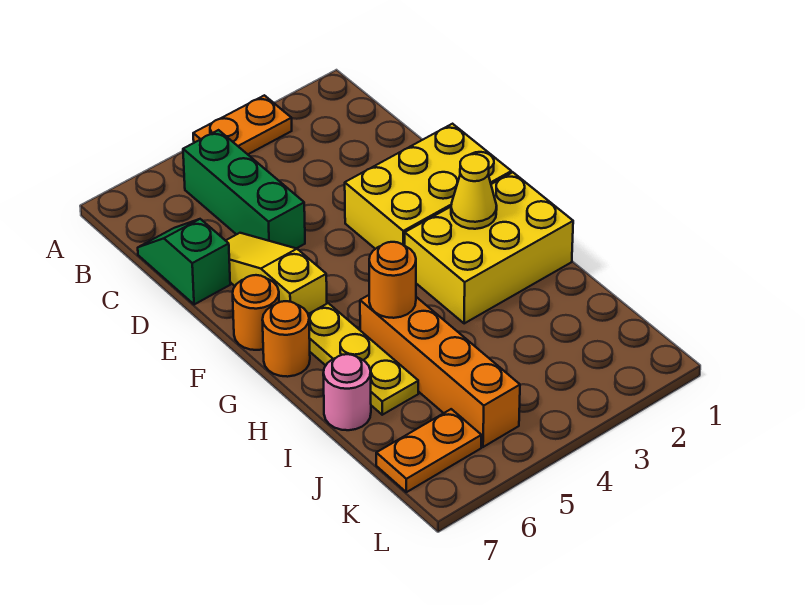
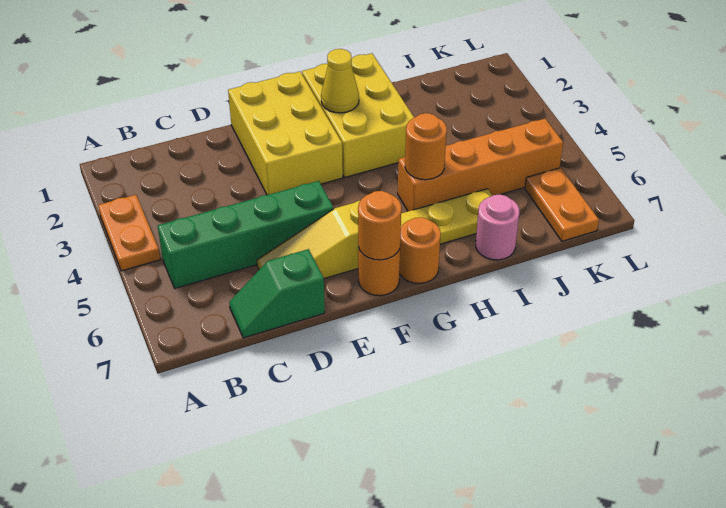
green 1x3 brick [183,130,305,248] -> green 1x4 brick [158,181,333,288]
none -> orange 1x1 round brick [358,191,402,260]

